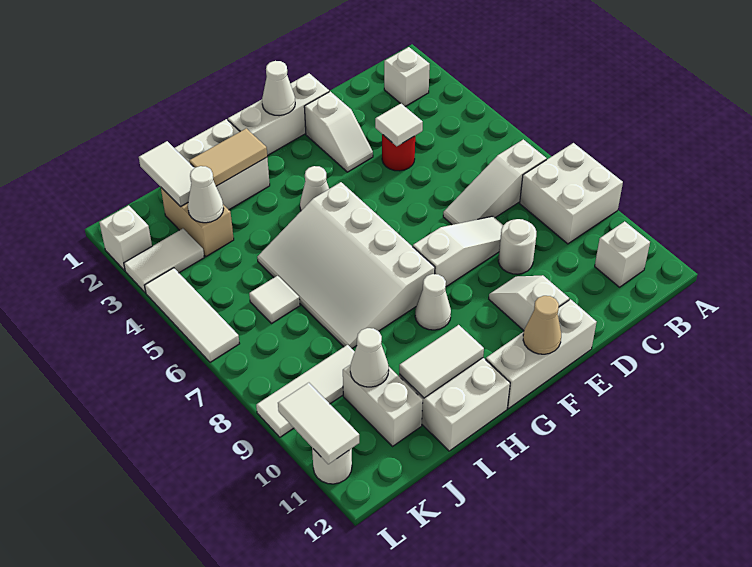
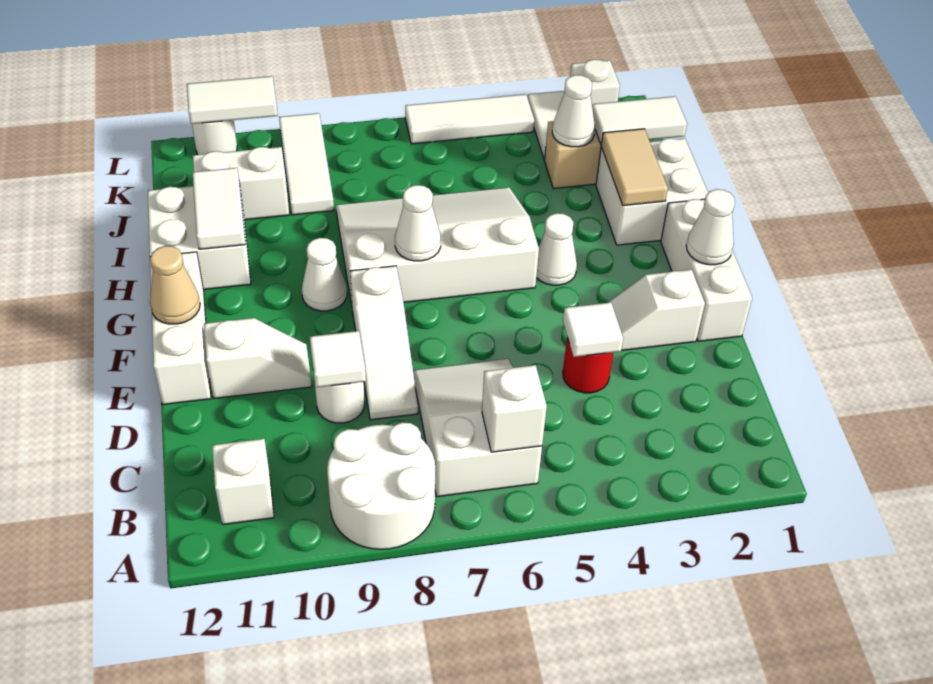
white 2x2 brick [520,143,623,244] -> white 2x2 round brick [327,422,435,549]
white 1x1 brick [384,47,430,106] -> white 1x1 brick moved to [482,365,547,452]
white 1x3 slope [443,139,547,225] -> white 2x3 slope [413,359,542,497]
white 1x1 tile [249,276,300,324] -> white 1x1 tile moved to [310,331,366,387]
white 1x1 cone [350,328,389,387] -> white 1x1 cone moved to [395,185,441,261]

